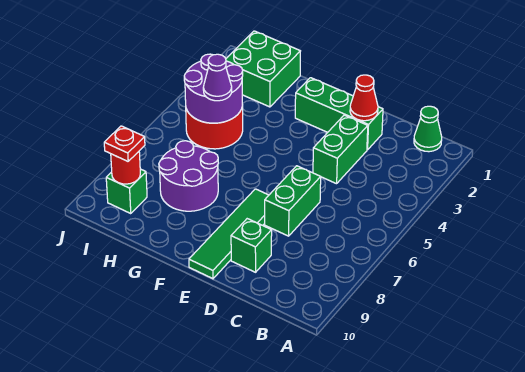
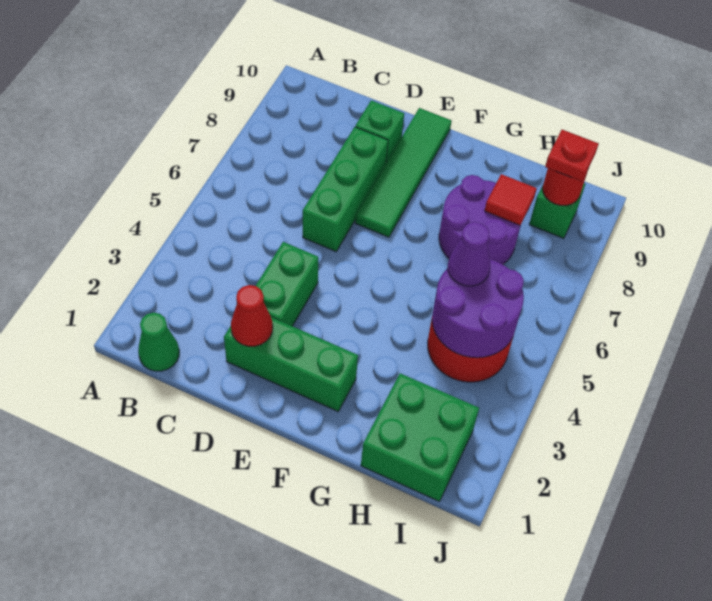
green 1x2 brick [265,166,321,236] -> green 1x3 brick [303,127,388,251]
none -> red 1x1 tile [485,174,537,225]

